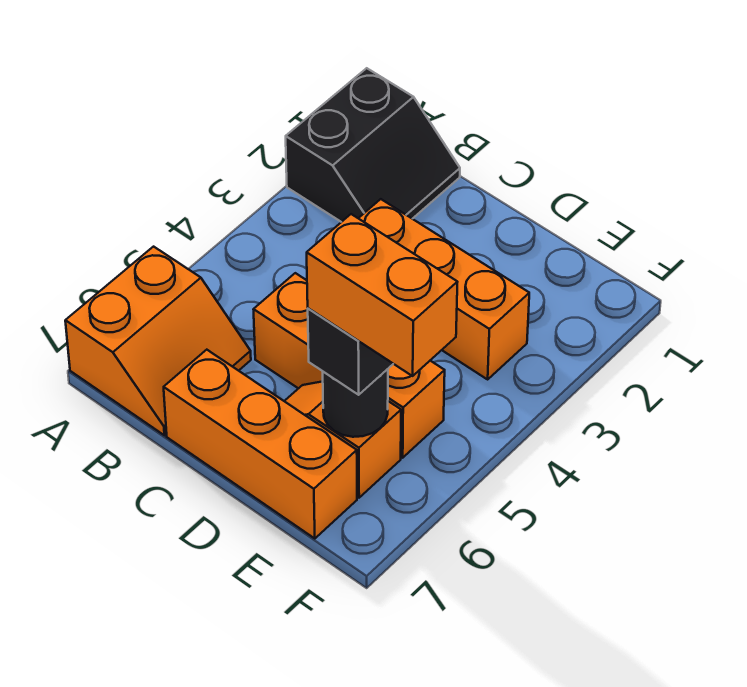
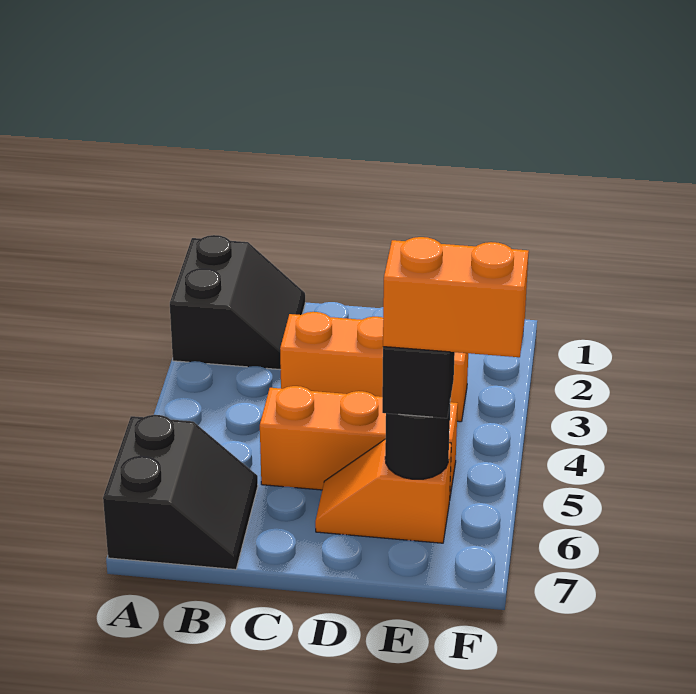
orange 2x2 slope [65,247,251,435] -> black 2x2 slope [103,415,258,570]
orange 1x3 brick [164,350,357,539] -> none

